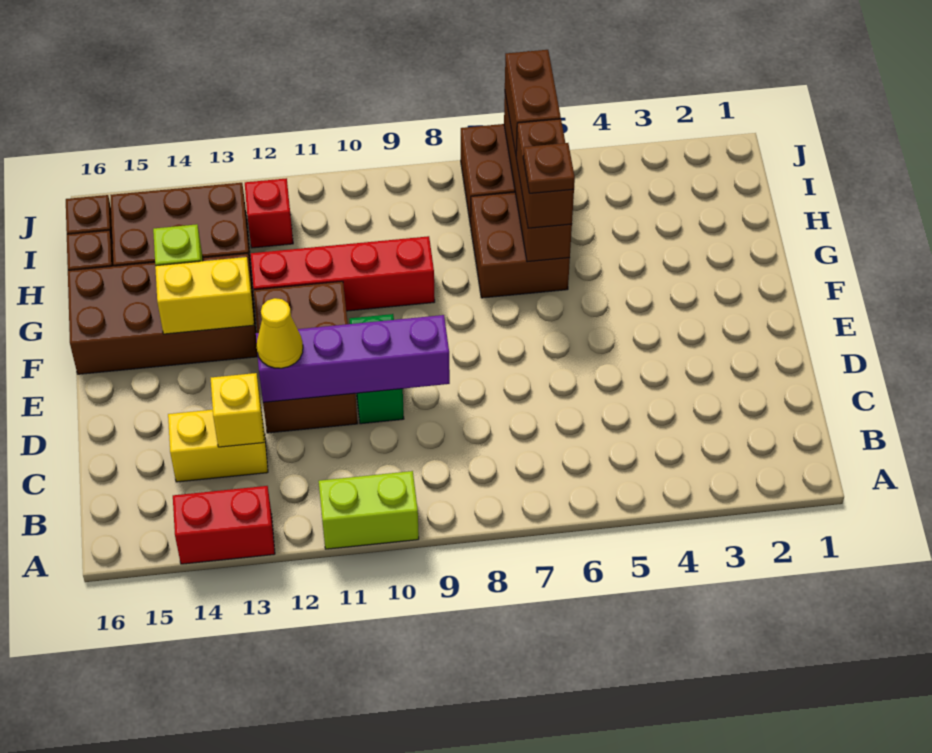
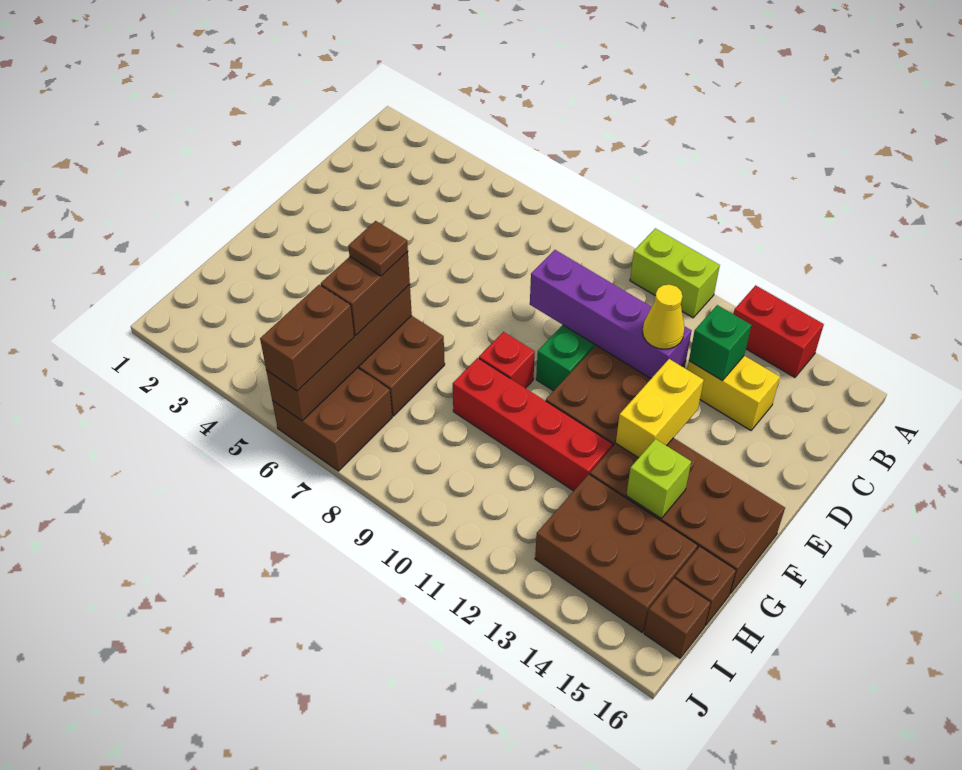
yellow 1x1 brick [211,373,264,447] -> green 1x1 brick [689,305,751,381]
yellow 1x2 brick [155,257,254,334] -> yellow 1x2 brick turned to [616,359,704,458]
red 1x1 brick [245,178,293,248] -> red 1x1 brick moved to [479,332,535,388]

